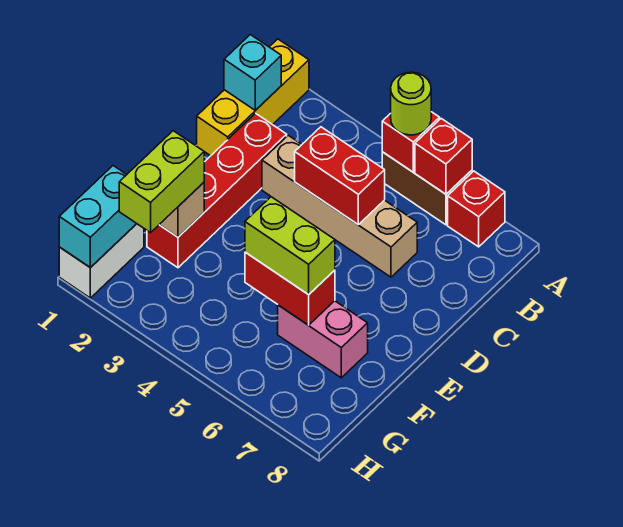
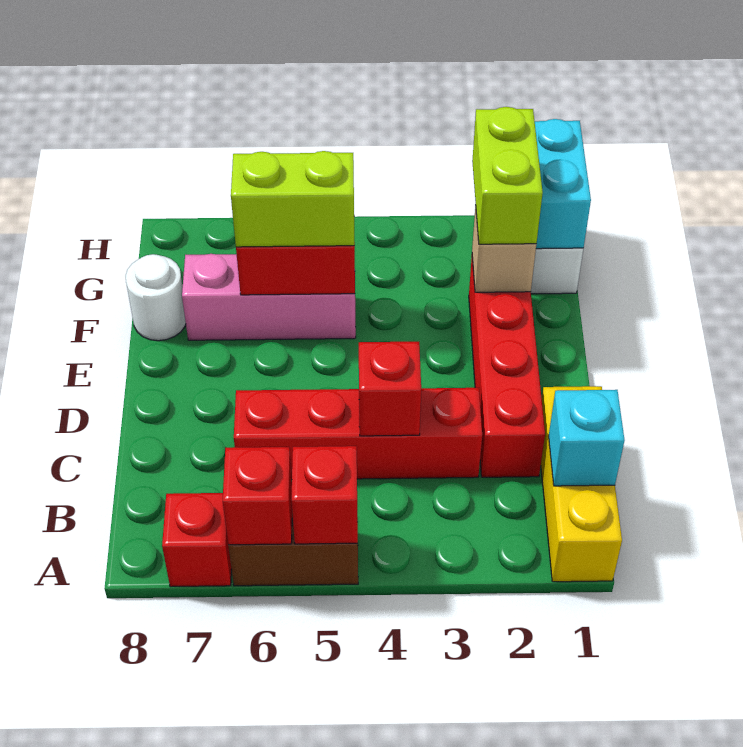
lime 1x1 round brick [391,72,431,135] -> none
tan 1x4 brick [262,135,417,277] -> red 1x4 brick [234,388,482,479]
red 1x2 brick [295,127,385,224] -> red 1x1 brick [359,342,421,436]
pink 1x2 brick [278,301,368,378] -> pink 1x3 brick [182,254,356,340]
none -> white 1x1 round brick [126,254,186,341]

